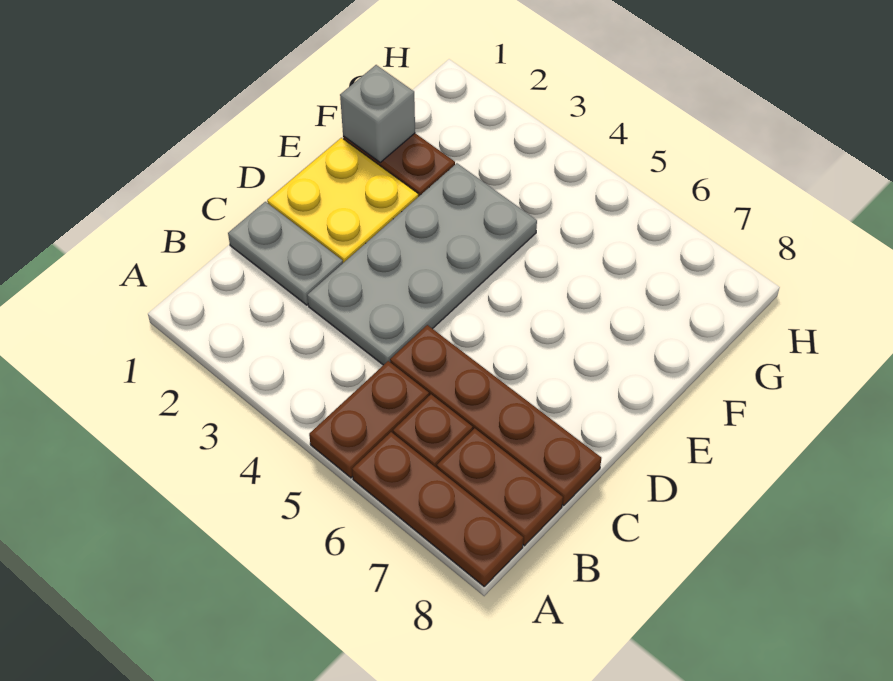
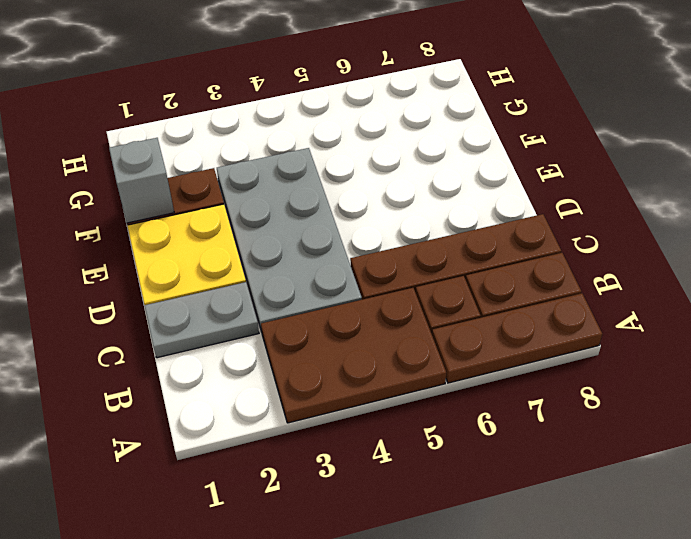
brown 1x2 plate [309,361,429,478] -> brown 2x3 plate [261,288,446,423]

